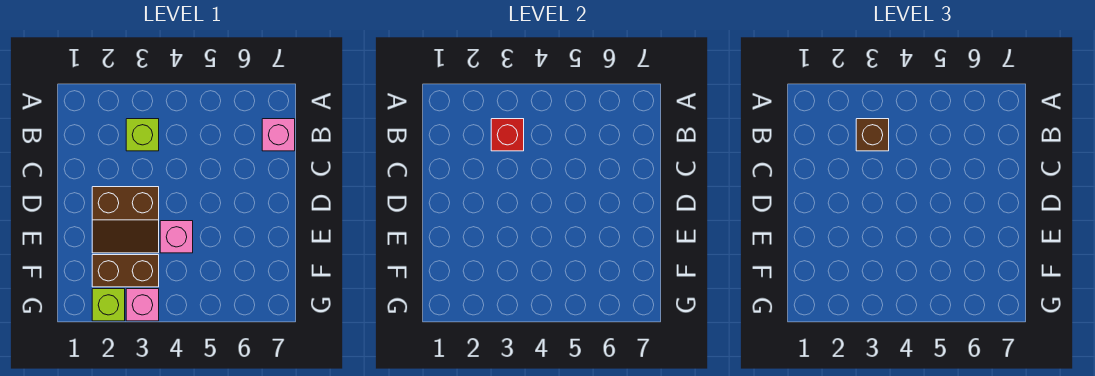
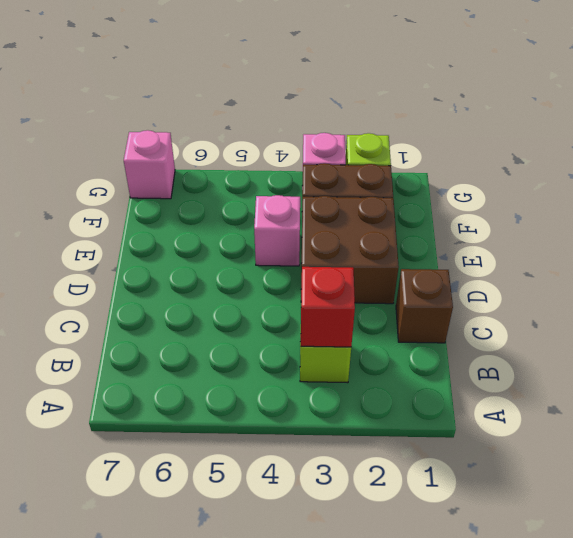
brown 1x1 brick [856,119,889,151] -> brown 1x1 brick moved to [396,269,453,343]
pink 1x1 brick [262,119,295,151] -> pink 1x1 brick moved to [124,130,175,199]
brown 2x2 slope [92,187,159,253] -> brown 2x2 brick [301,196,399,304]

